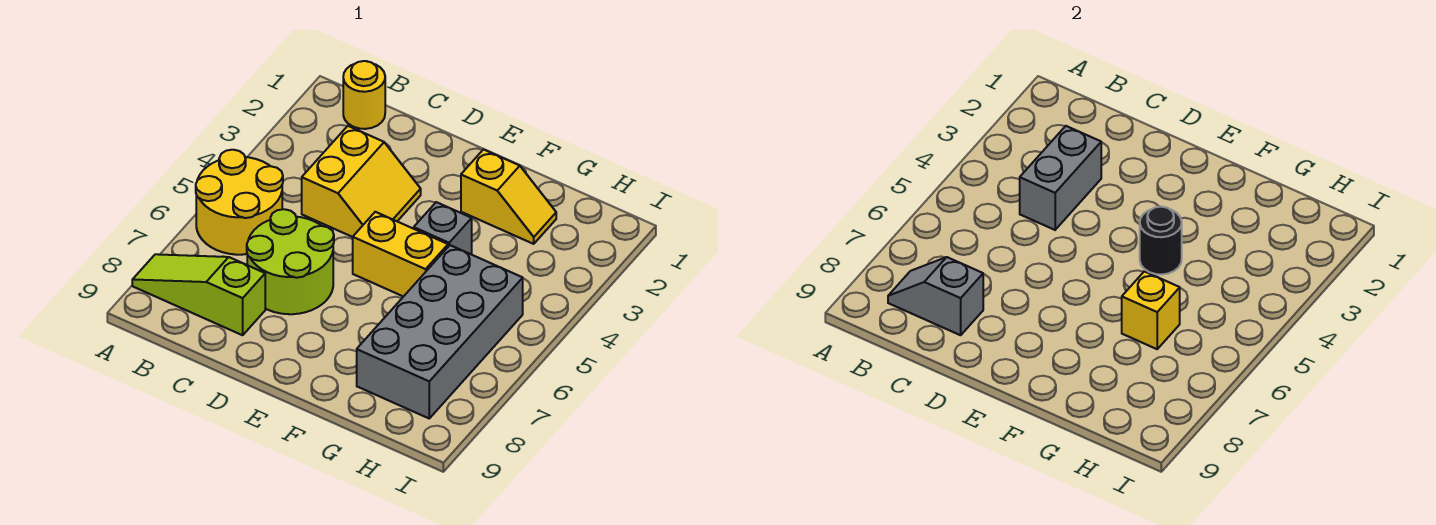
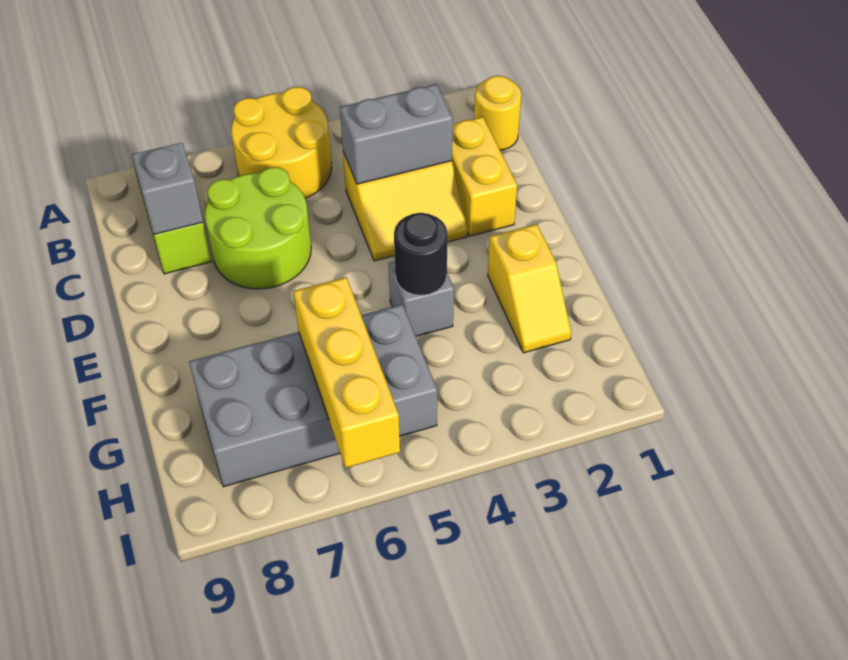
yellow 1x2 brick [353,212,448,297] -> yellow 1x2 brick moved to [452,117,517,236]
yellow 1x1 brick [1122,271,1180,349] -> yellow 1x3 brick [293,277,400,468]

